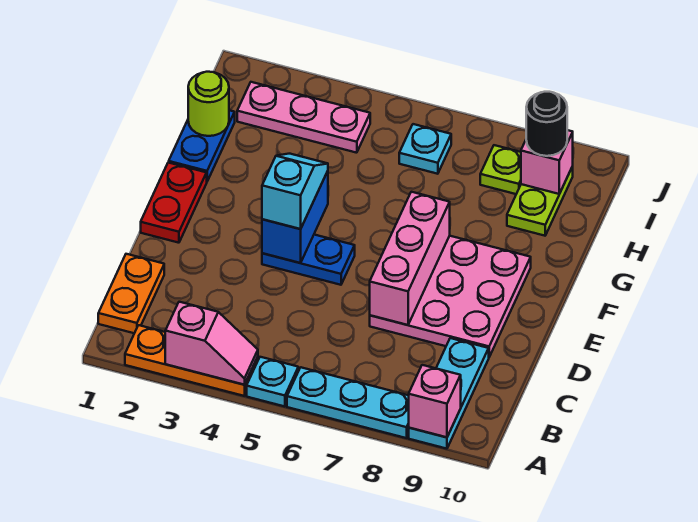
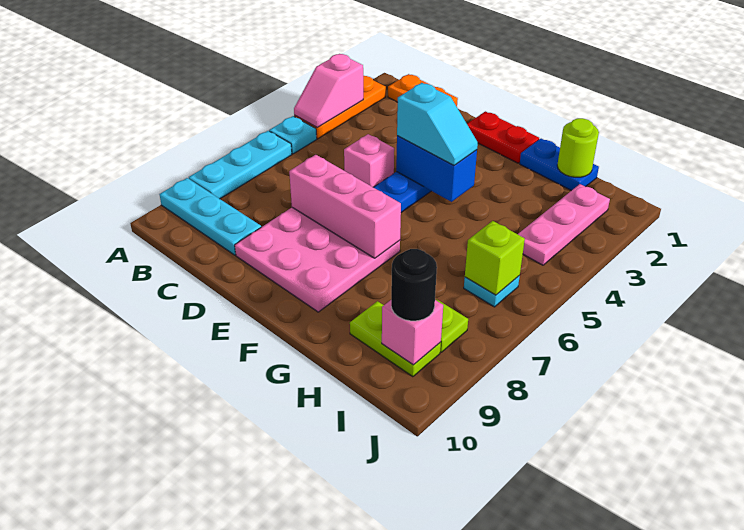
pink 1x1 brick [409,365,461,437] -> pink 1x1 brick moved to [344,134,394,187]
none -> lime 1x1 brick [465,221,525,295]

